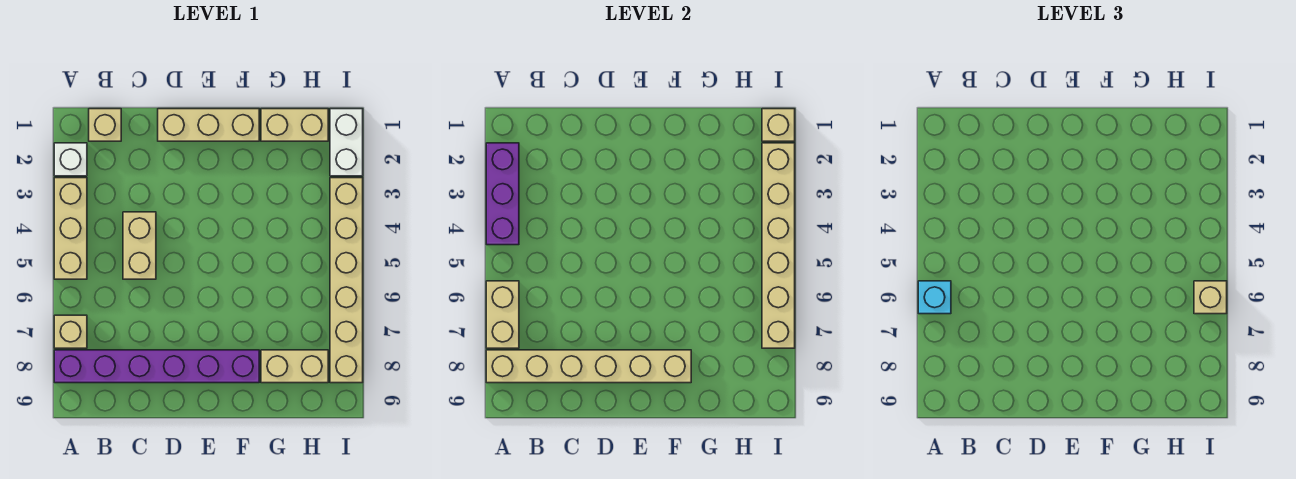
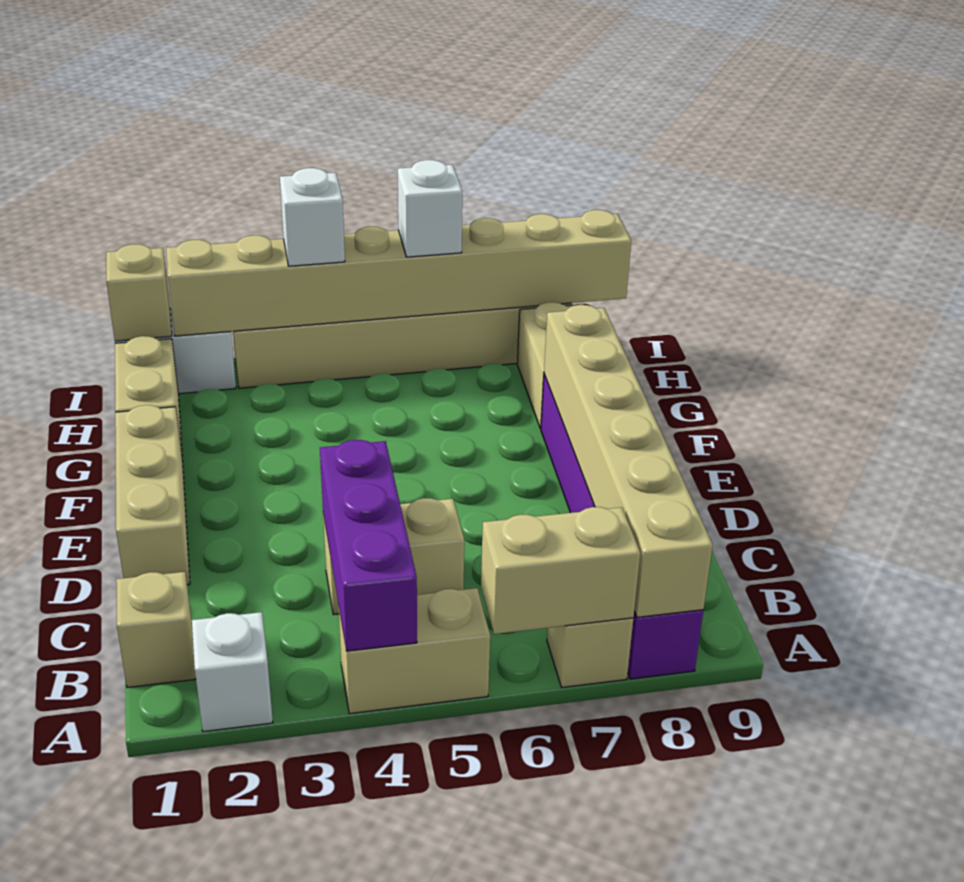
purple 1x3 brick [486,143,519,245] -> purple 1x3 brick turned to [320,440,417,651]
tan 1x3 brick [54,178,87,279] -> tan 1x2 brick [338,588,490,714]
cyan 1x1 brick [918,281,951,314] -> none
tan 1x6 brick [762,143,795,348] -> tan 1x8 brick [166,210,631,336]
none -> white 1x1 brick [280,168,345,266]
tan 1x1 brick [1194,281,1227,314] -> white 1x1 brick [398,160,462,257]

